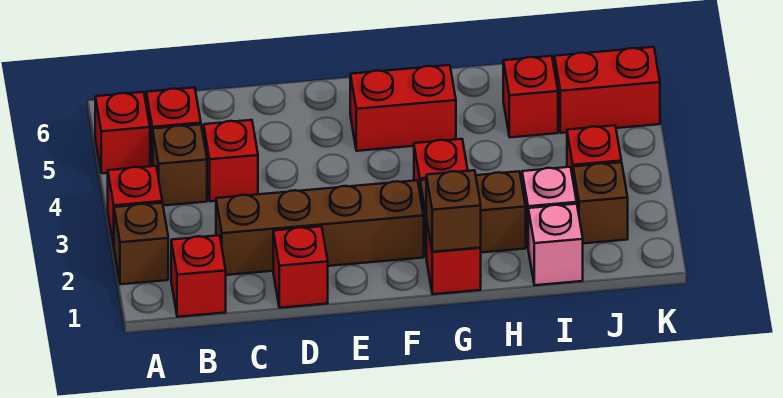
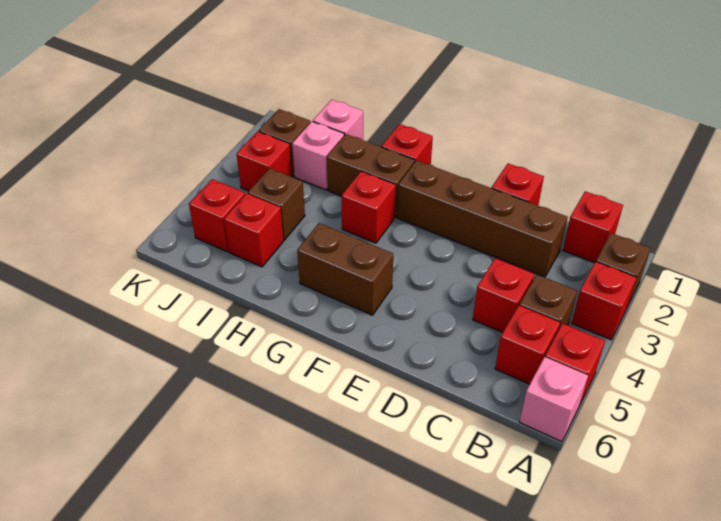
none -> pink 1x1 brick [519,357,588,442]
red 1x2 brick [350,65,456,151] -> brown 1x2 brick [297,223,393,315]
brown 1x1 brick [426,170,481,252] -> brown 1x1 brick moved to [248,168,305,240]
red 1x2 brick [555,47,660,133] -> red 1x1 brick [189,179,245,251]

